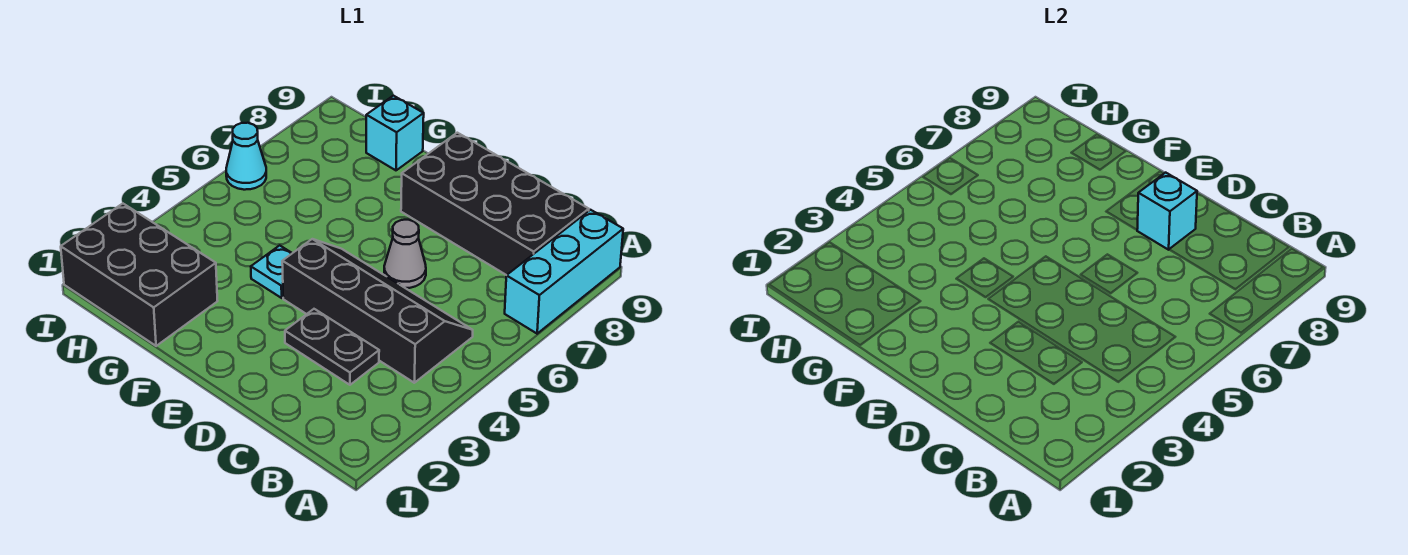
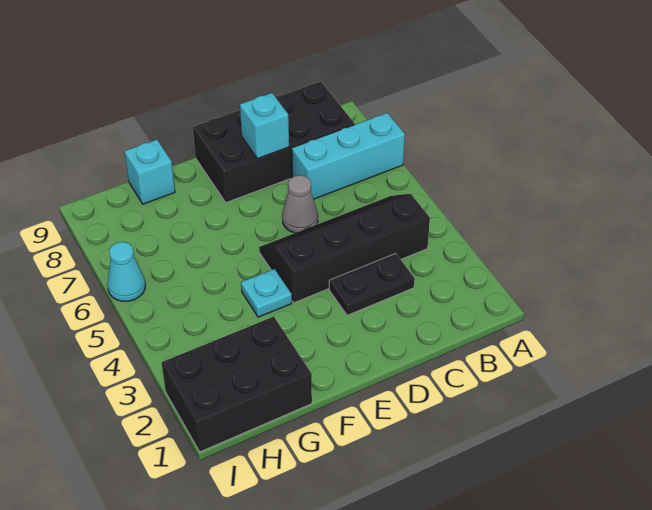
cyan 1x3 brick [505,210,623,334] -> cyan 1x3 brick turned to [292,113,405,199]

